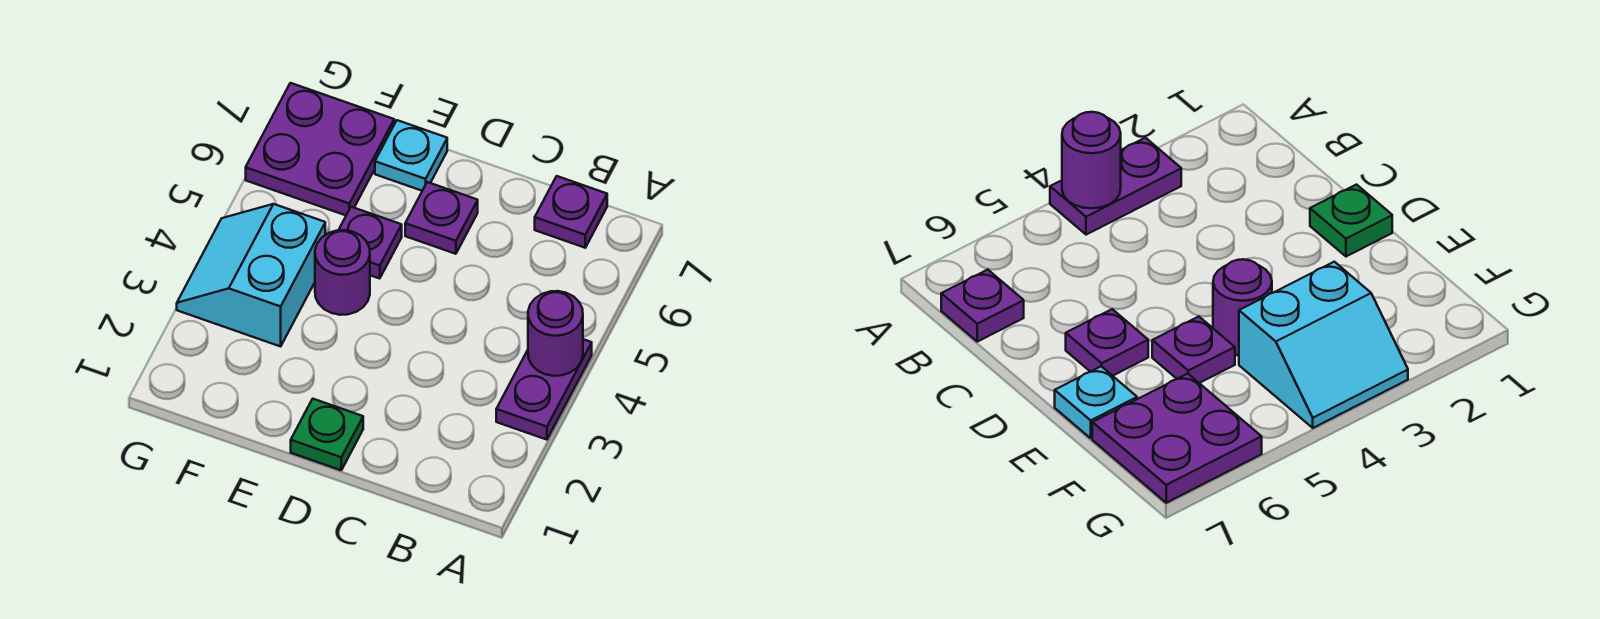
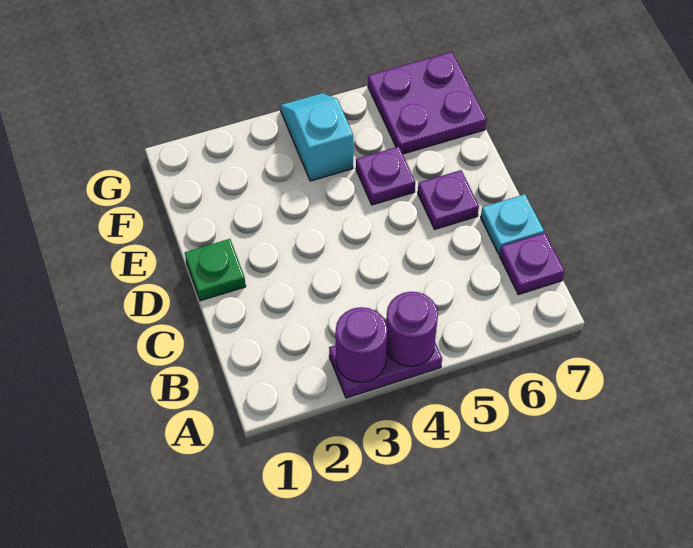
purple 1x1 round brick [315,230,370,315] -> purple 1x1 round brick moved to [336,307,387,382]
cyan 1x1 plate [375,120,447,191] -> cyan 1x1 plate moved to [481,194,544,254]
cyan 2x2 slope [177,204,325,346] -> cyan 1x2 slope [280,93,353,181]

